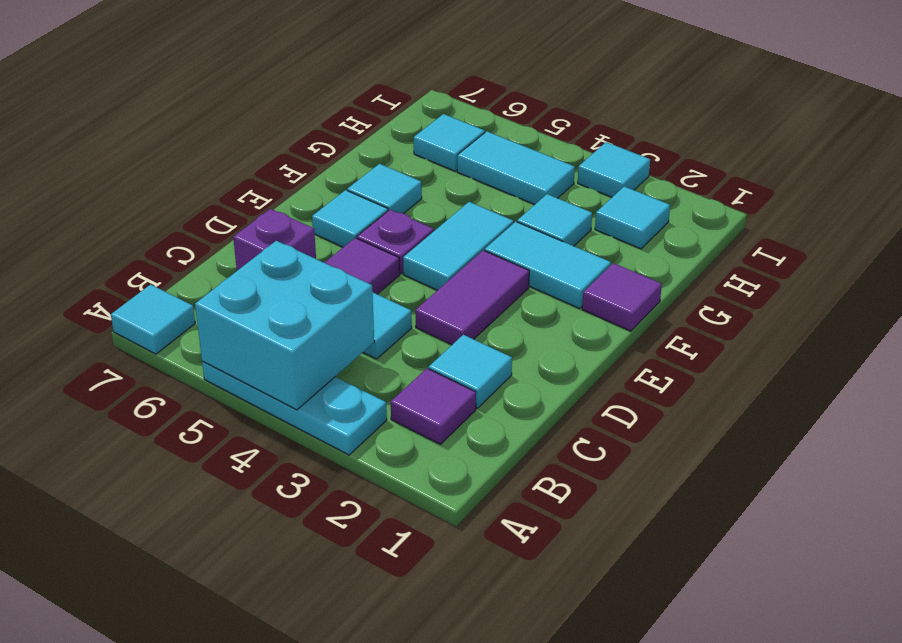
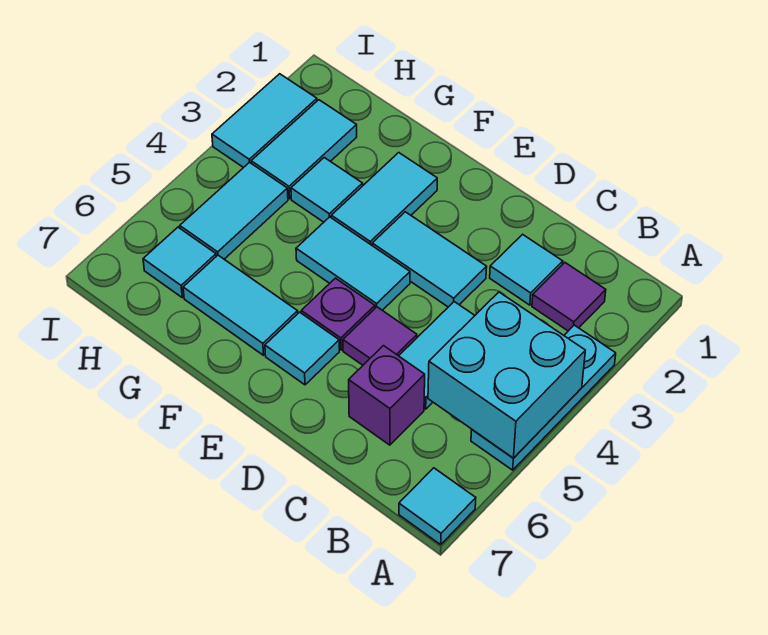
purple 1x2 tile [415,250,529,345] -> cyan 1x2 tile [372,212,487,307]
purple 1x1 tile [582,263,662,331] -> none
cyan 1x1 tile [347,164,422,214] -> cyan 1x2 tile [183,255,298,355]
cyan 1x1 tile [595,186,670,249] -> cyan 1x2 tile [251,100,357,199]
cyan 1x1 tile [578,142,650,197] -> cyan 1x2 tile [212,74,317,168]

